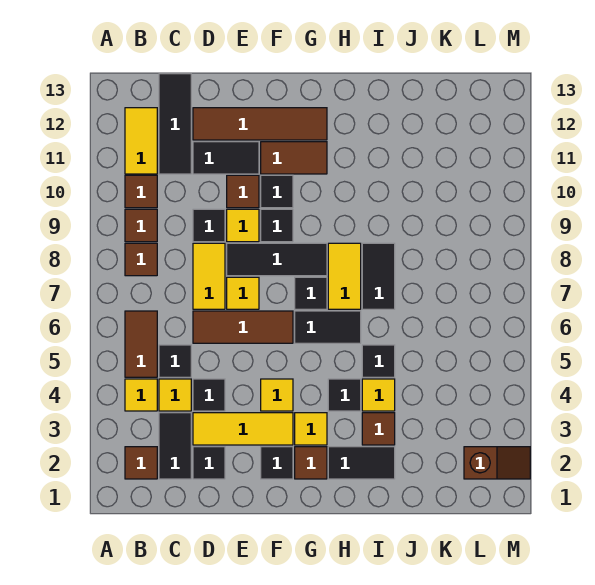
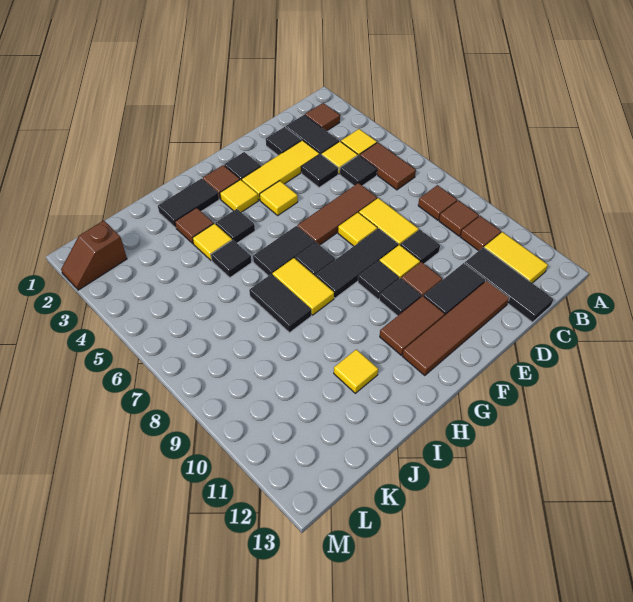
none -> yellow 1x1 tile [334,349,378,393]

